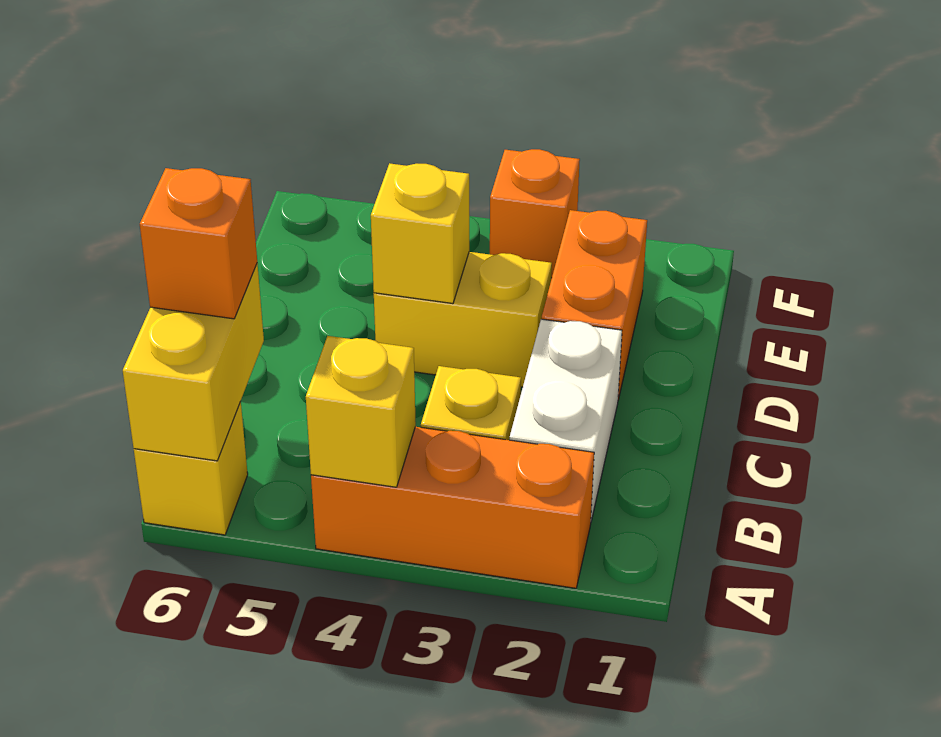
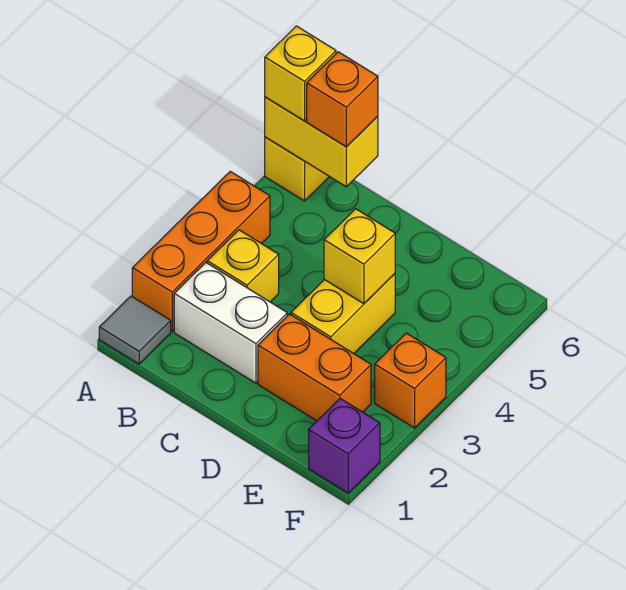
none -> grey 1x1 tile [99,296,171,364]
yellow 1x1 brick [306,336,416,487] -> yellow 1x1 brick moved to [265,26,336,121]
none -> purple 1x1 brick [309,399,380,493]

